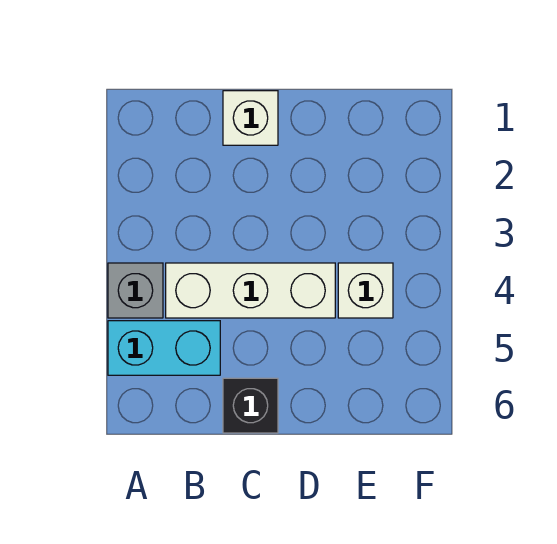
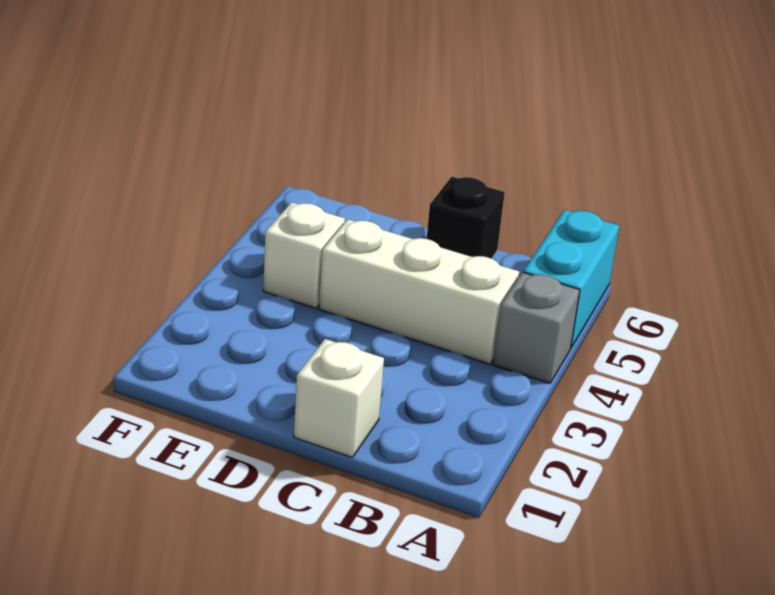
cyan 1x2 brick [108,321,220,375] -> cyan 1x2 brick turned to [523,209,619,348]

